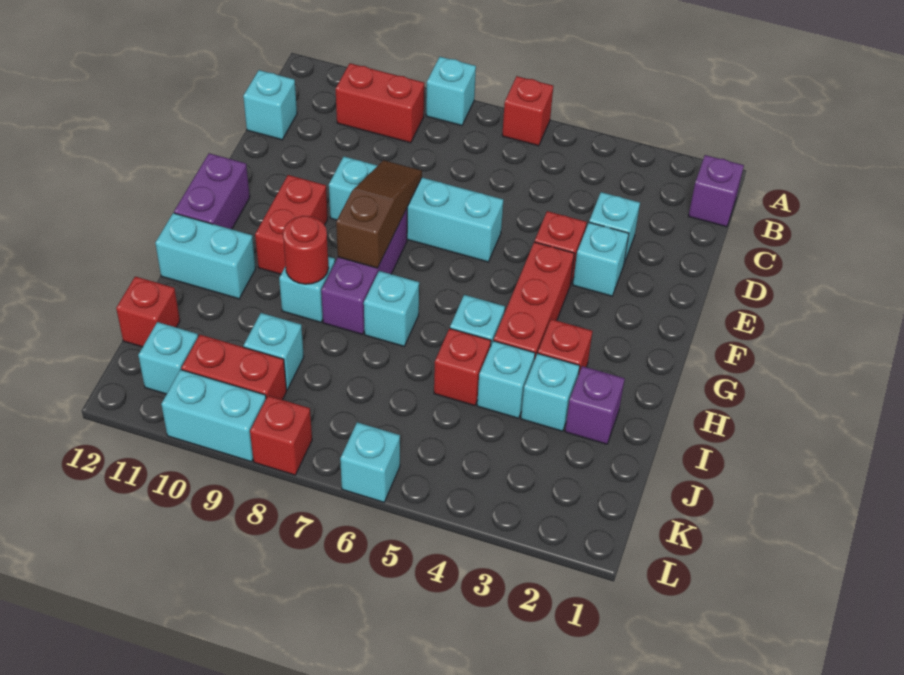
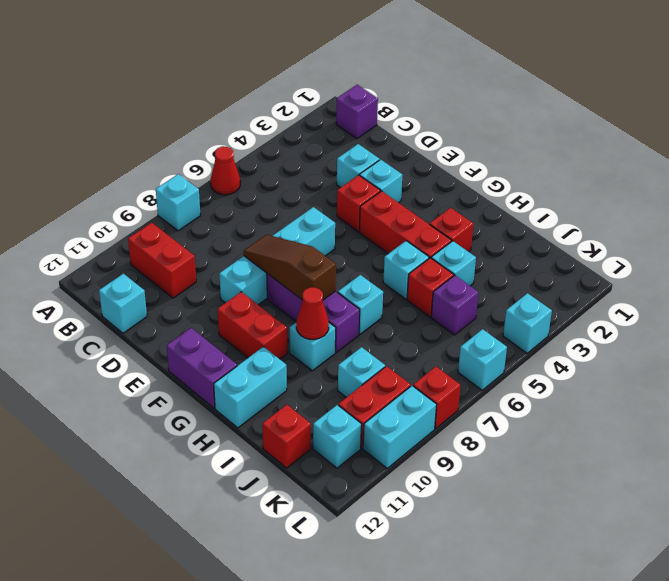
red 1x1 brick [502,76,553,146] -> red 1x1 cone [211,146,240,195]
red 1x2 brick [336,63,424,143] -> red 1x2 brick turned to [128,223,196,298]
red 1x1 round brick [283,216,329,284] -> red 1x1 cone [296,287,329,339]
purple 1x1 brick [565,366,625,444] -> purple 1x1 brick moved to [431,275,479,335]
cyan 1x1 brick [521,353,580,431] -> cyan 1x1 brick moved to [503,293,552,353]

